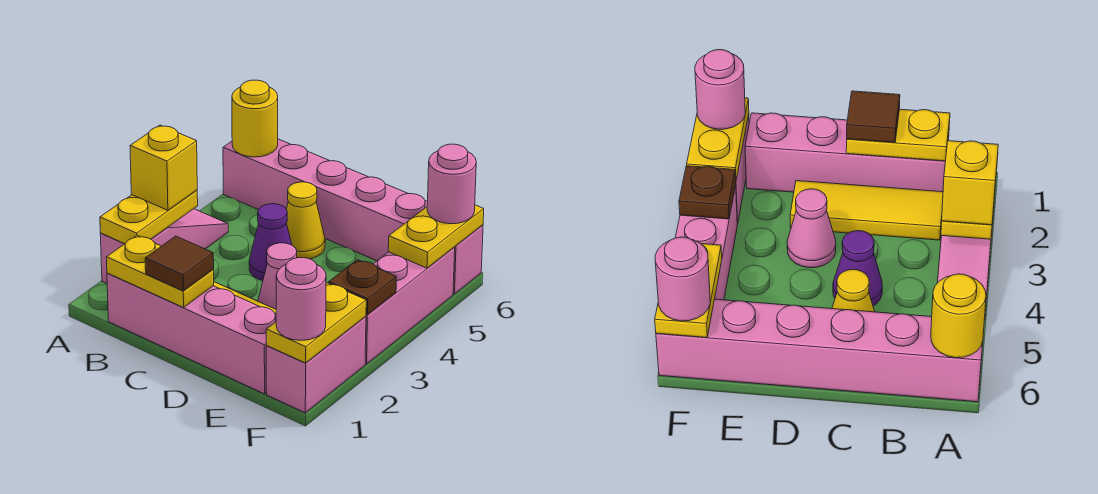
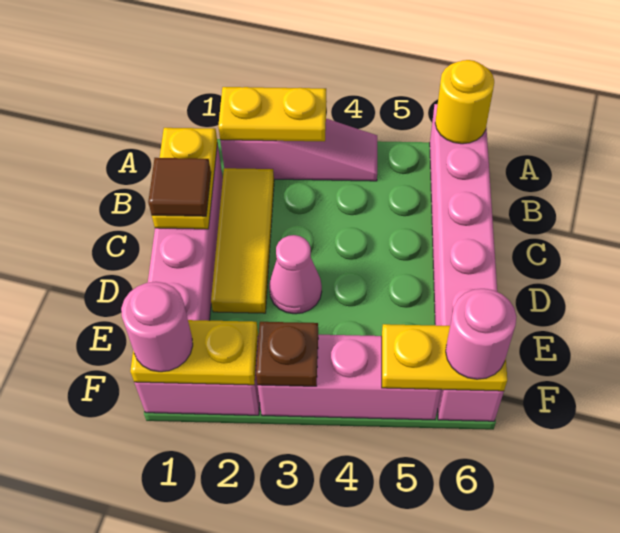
yellow 1x1 brick [130,125,197,210] -> none
purple 1x1 cone [249,204,292,281] -> none
yellow 1x1 cone [286,182,325,259] -> none

